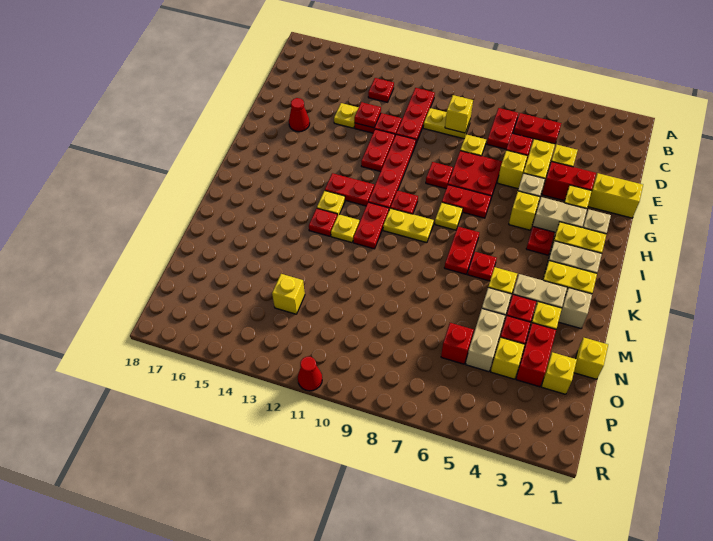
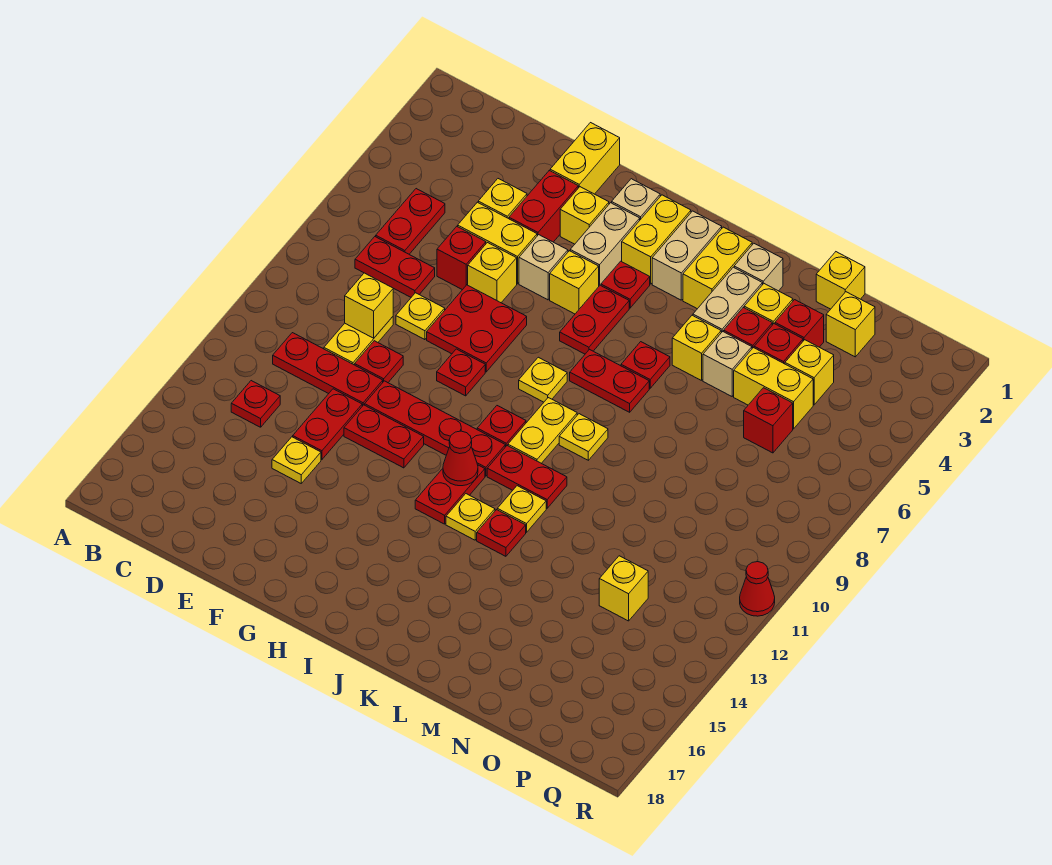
red 1x1 plate [354,102,381,128] -> red 1x1 plate moved to [355,341,403,383]
red 1x1 cone [289,98,310,132] -> red 1x1 cone moved to [443,431,478,486]
red 1x2 plate [442,185,491,218] -> red 1x2 plate moved to [560,285,629,354]
none -> yellow 1x1 plate [559,414,608,460]
red 1x2 brick [516,323,556,387] -> red 1x1 brick [775,300,824,347]
tan 1x2 brick [466,309,505,372] -> yellow 1x2 brick [734,348,813,429]

